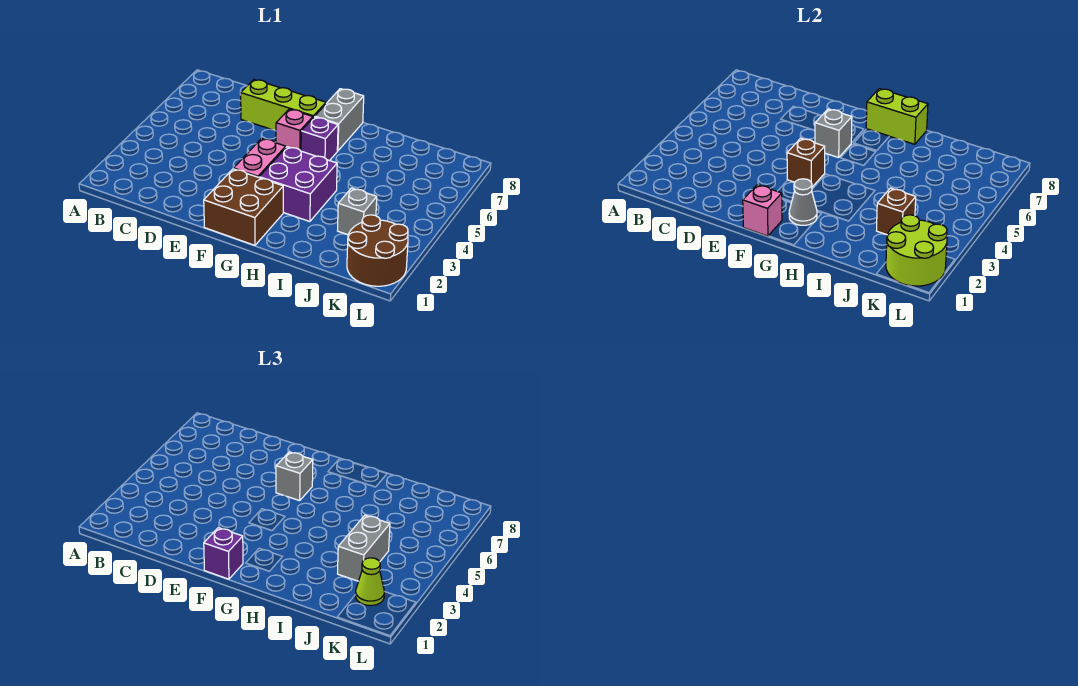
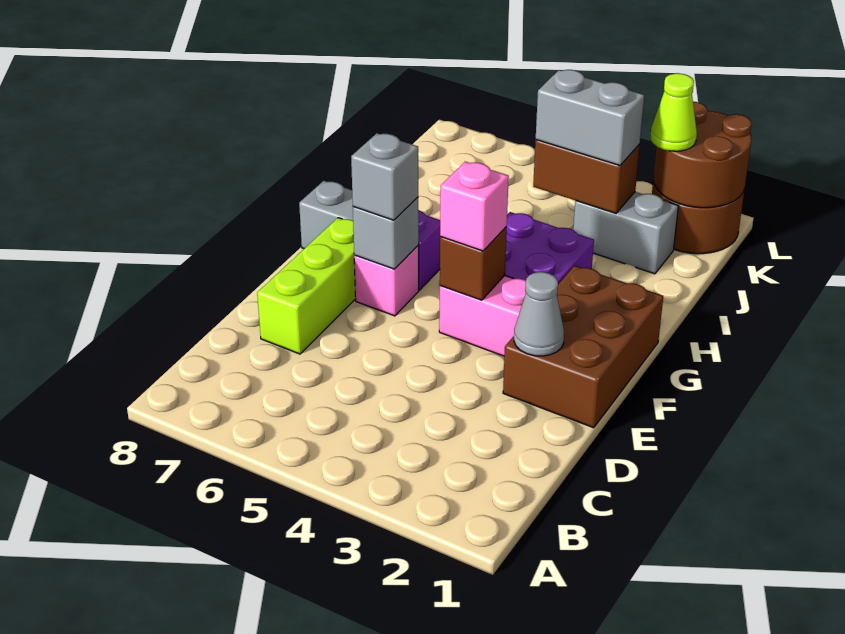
brown 2x2 brick [204,169,283,245] -> brown 2x3 brick [503,266,663,428]
pink 1x1 brick [743,185,782,236] -> pink 1x1 brick moved to [440,162,509,251]
purple 1x1 brick [204,528,243,579] -> none
grey 1x1 cone [789,179,817,225] -> grey 1x1 cone moved to [514,272,564,356]
lime 1x2 brick [866,89,928,144] -> none
grey 1x1 brick [338,188,377,235] -> grey 1x2 brick [573,192,678,274]
brown 1x1 brick [877,188,916,235] -> brown 1x2 brick [533,140,640,213]
lime 2x2 round brick [886,215,947,286] -> brown 2x2 round brick [653,102,752,208]

